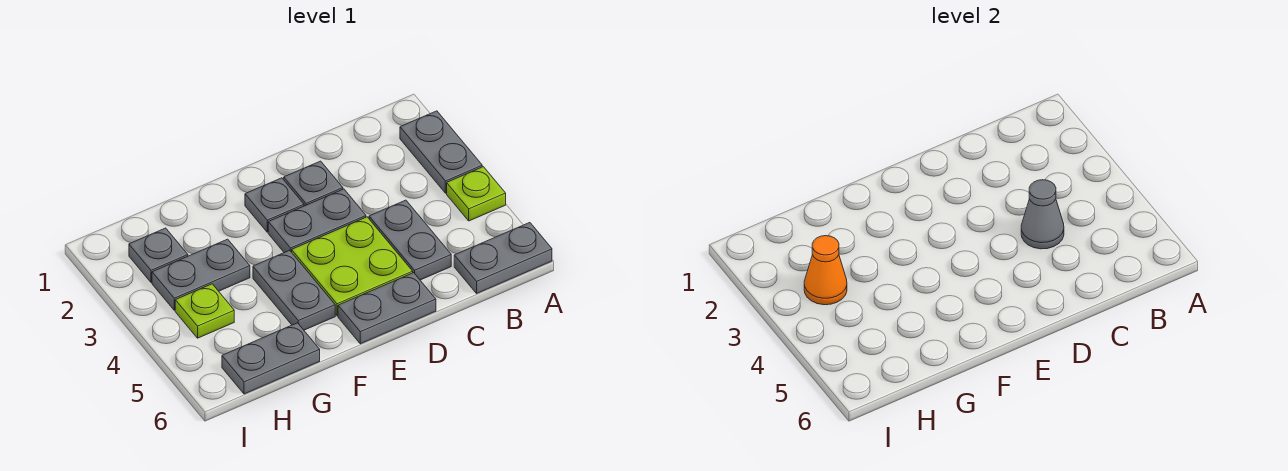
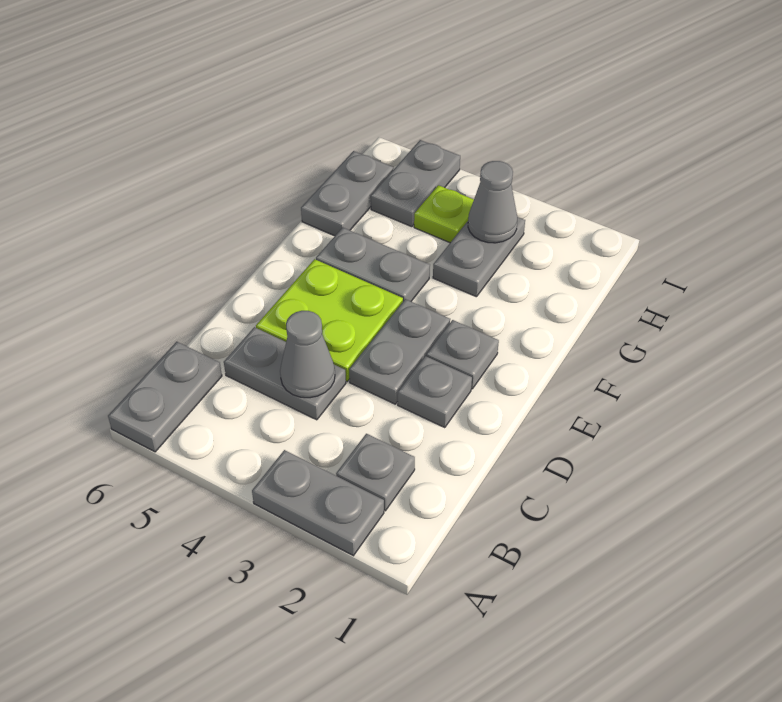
lime 1x1 plate [447,167,506,221] -> none
grey 1x2 plate [338,273,436,344] -> grey 1x2 plate moved to [371,140,460,227]
grey 1x1 plate [129,228,188,282] -> grey 1x1 plate moved to [336,434,415,511]
orange 1x1 cone [804,236,847,305] -> grey 1x1 cone [468,161,517,243]

